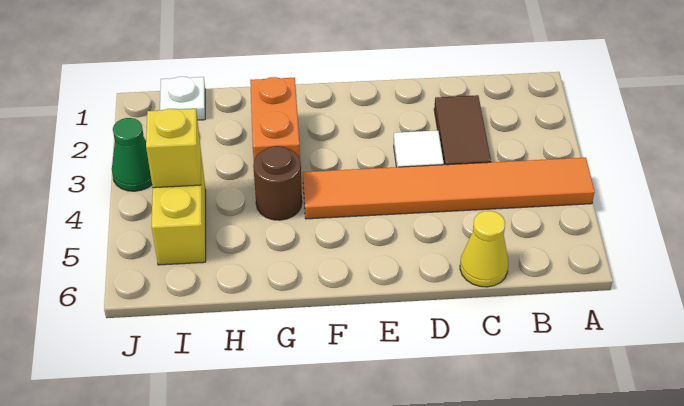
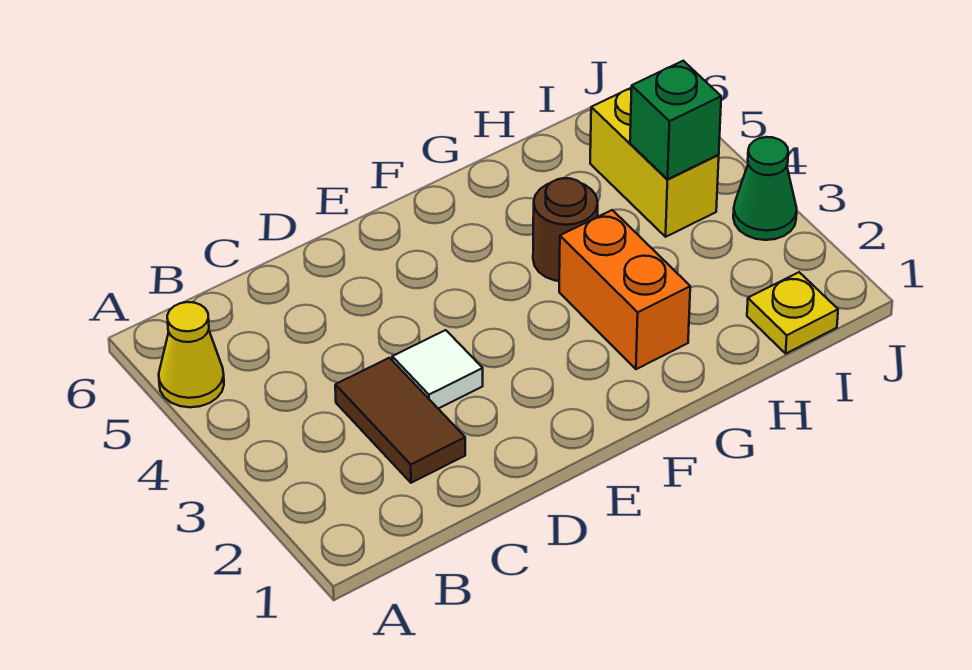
orange 1x6 tile [303,158,595,219] -> none
yellow 1x1 cone [460,211,508,287] -> yellow 1x1 cone moved to [159,302,224,407]
white 1x1 plate [160,77,205,120] -> yellow 1x1 plate [747,272,838,353]
yellow 1x1 brick [146,109,201,188] -> green 1x1 brick [630,61,721,179]

